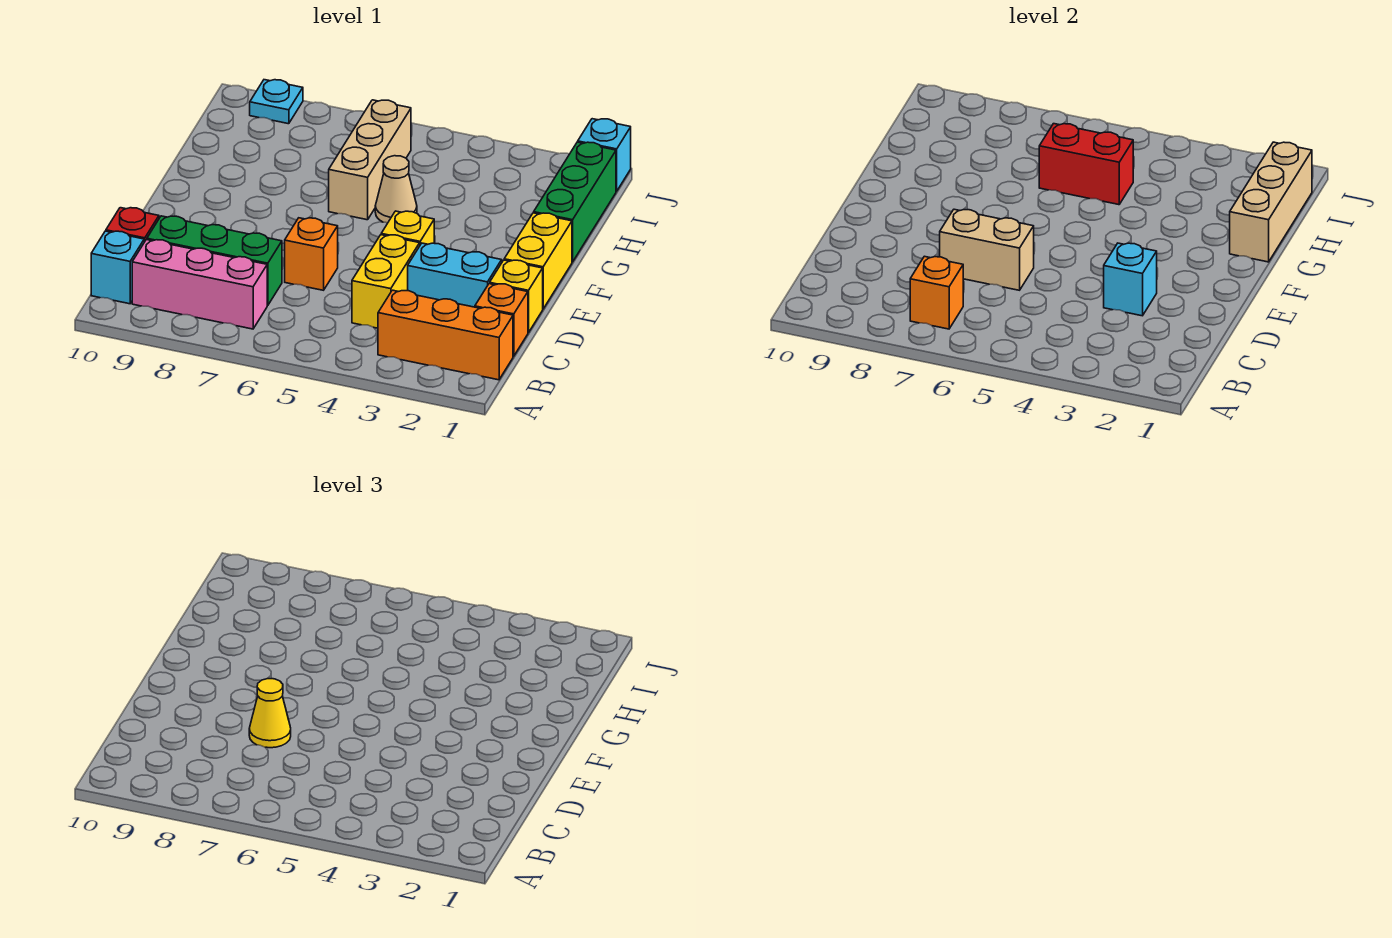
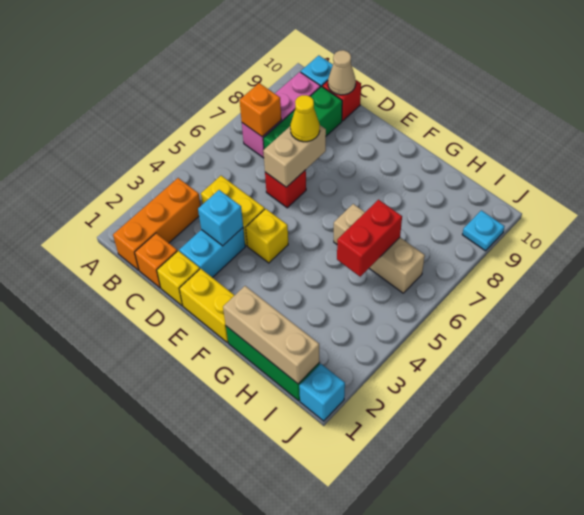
orange 1x1 brick [285,218,338,290] -> red 1x1 brick [265,170,306,208]
tan 1x1 cone [375,156,417,223] -> tan 1x1 cone moved to [328,50,356,95]

